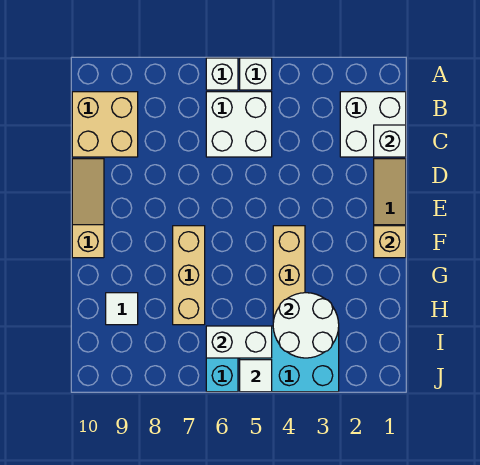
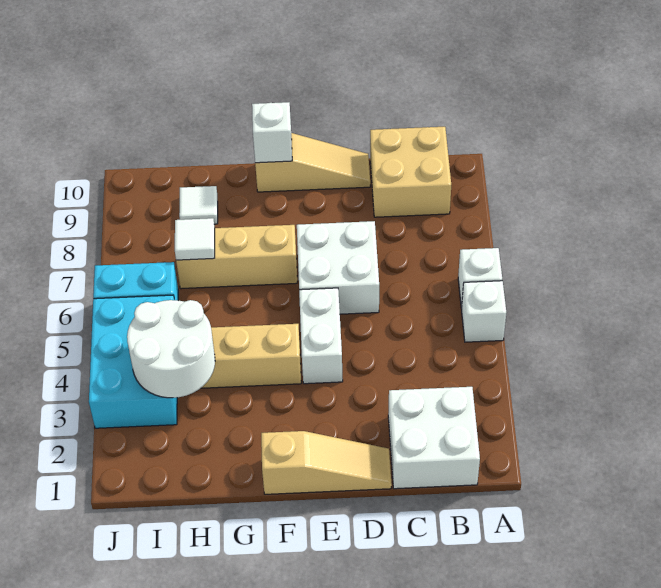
white 2x2 brick [206,92,272,157] -> white 2x2 brick moved to [297,221,379,314]
white 1x1 brick [374,125,406,157] -> white 1x1 brick moved to [252,102,292,163]
tan 1x1 brick [374,226,406,258] -> none
white 1x2 brick [206,326,272,358] -> white 1x2 brick moved to [299,288,343,384]
white 1x1 tile [240,360,272,392] -> white 1x1 tile moved to [175,218,215,260]

